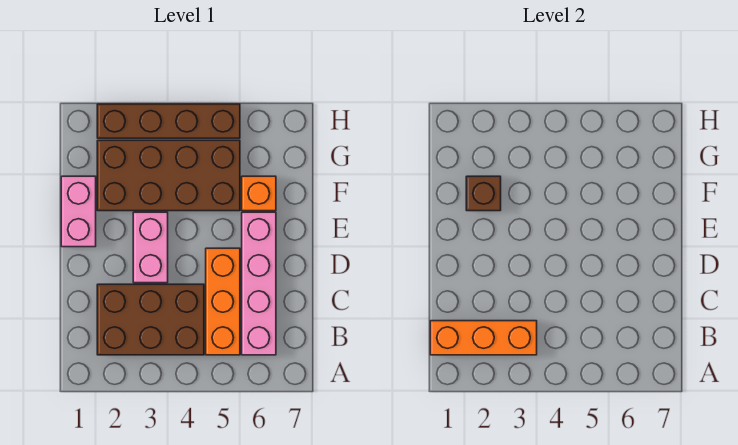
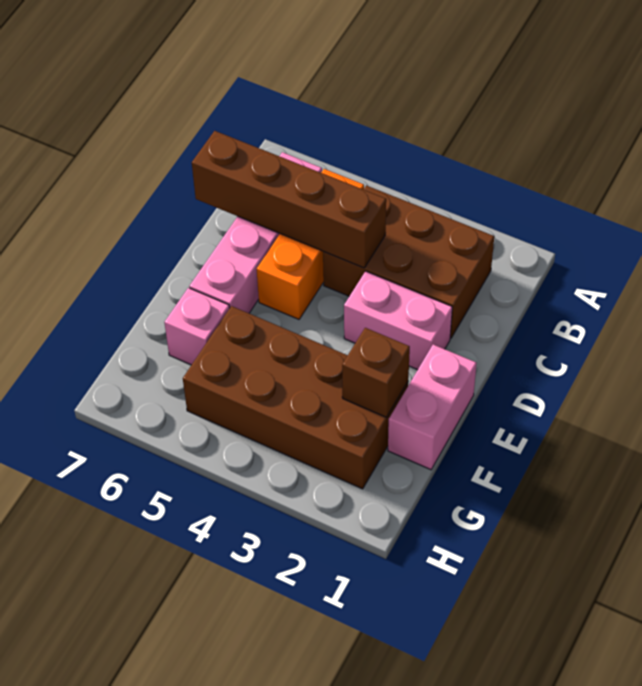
orange 1x3 brick [430,321,537,355] -> none
pink 1x2 brick [133,212,168,283] -> pink 1x2 brick turned to [344,271,452,370]
orange 1x1 brick [242,176,276,211] -> pink 1x1 brick [164,288,230,365]
brown 1x4 brick [97,104,240,138] -> brown 1x4 brick moved to [192,131,386,268]

